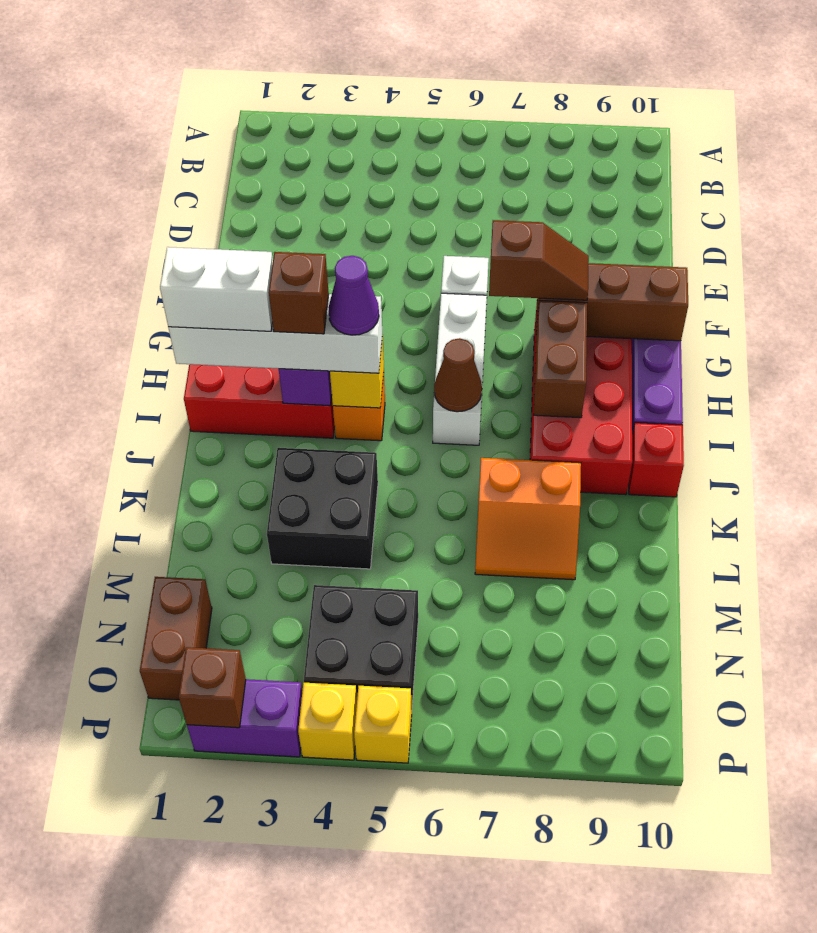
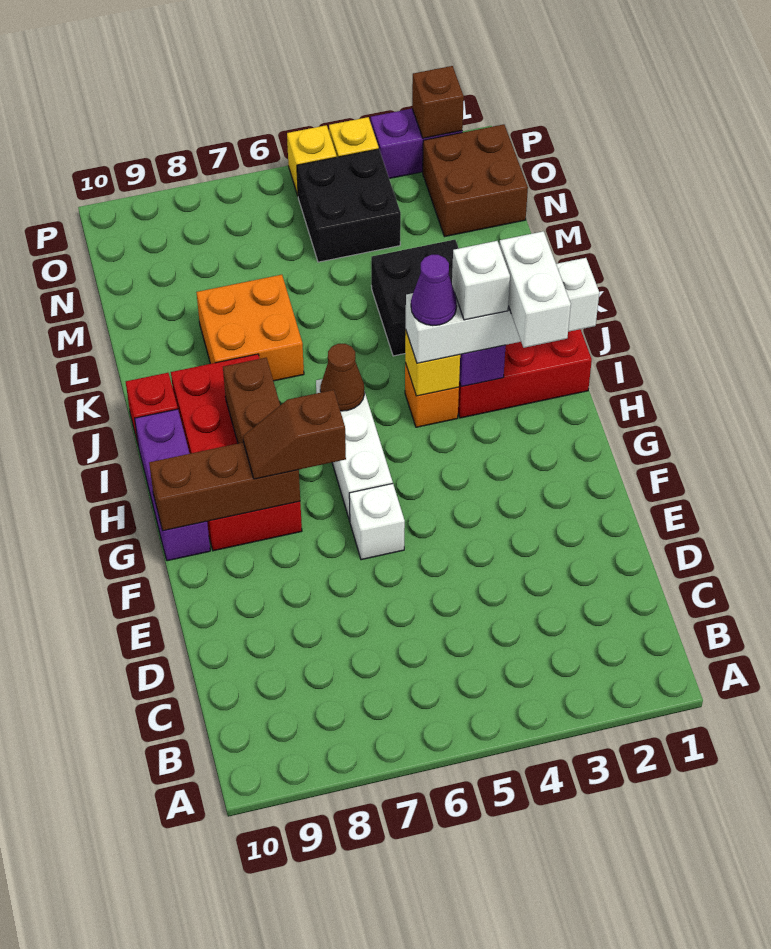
white 1x2 brick [160,247,273,331] -> white 1x2 brick turned to [499,231,571,348]
brown 1x1 brick [269,252,329,334] -> white 1x1 brick [452,241,510,320]
orange 2x2 slope [475,458,581,580] -> orange 2x2 brick [197,275,304,381]
brown 1x2 brick [140,577,212,700] -> brown 2x2 brick [423,124,528,237]

